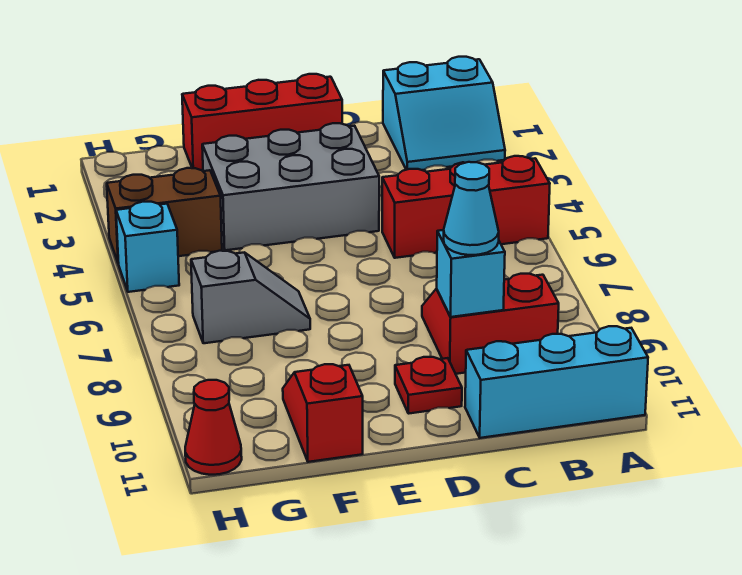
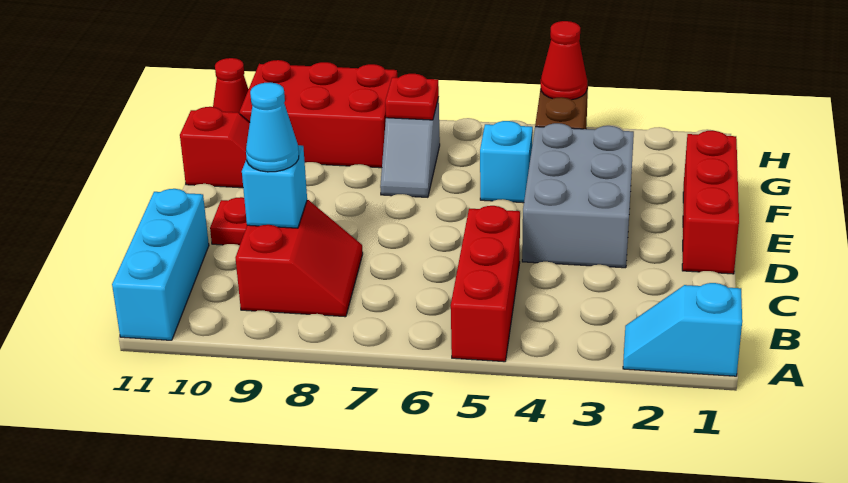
cyan 2x2 slope [383,57,505,170] -> cyan 1x2 slope [623,283,742,376]
none -> red 1x1 plate [385,74,439,120]
none -> red 2x3 brick [240,60,397,168]
none -> red 1x1 cone [541,21,587,100]
cyan 1x1 brick [116,202,179,292] -> cyan 1x1 brick moved to [480,121,533,203]

